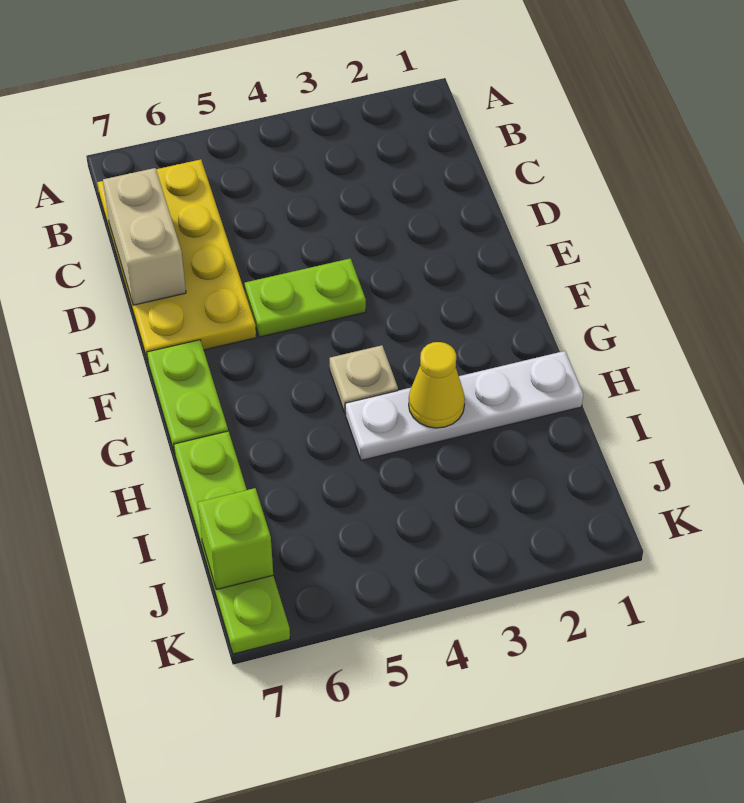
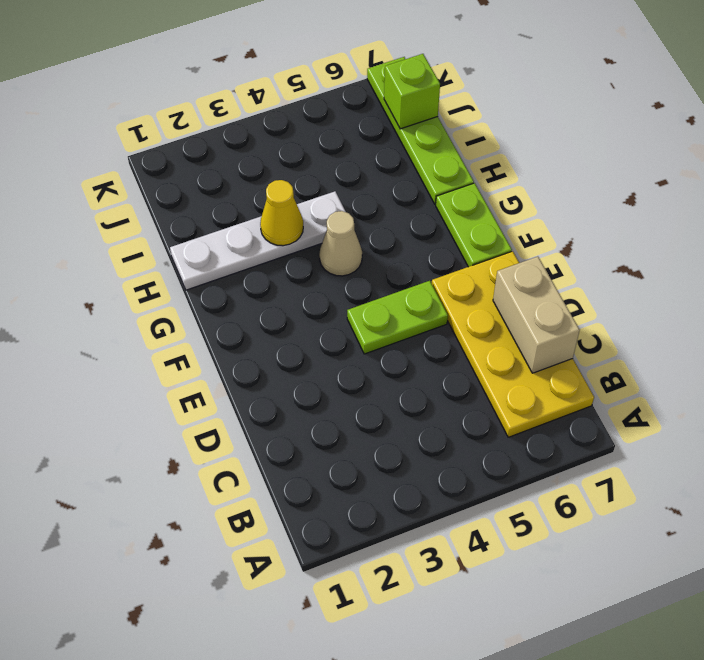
tan 1x1 plate [330,345,398,414] -> tan 1x1 cone [319,211,362,276]

